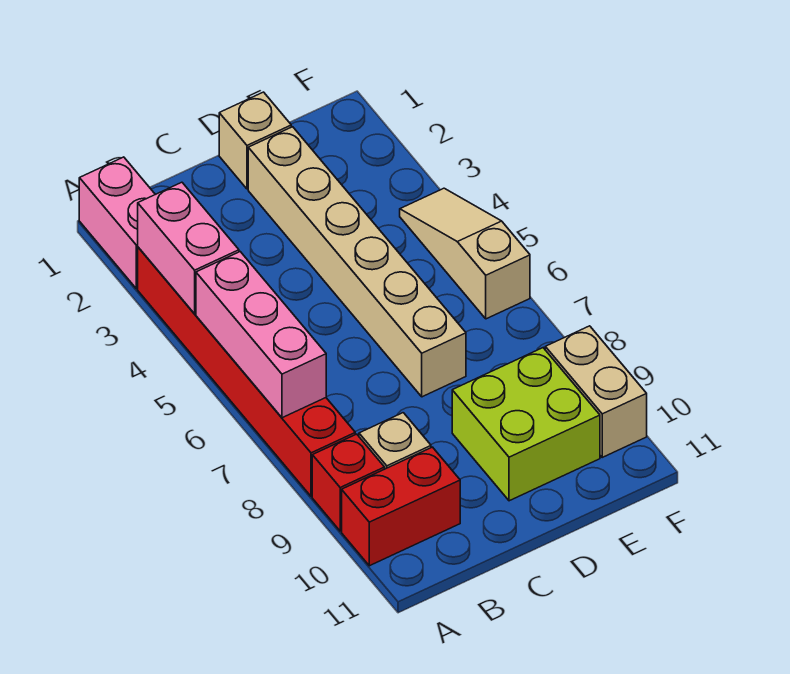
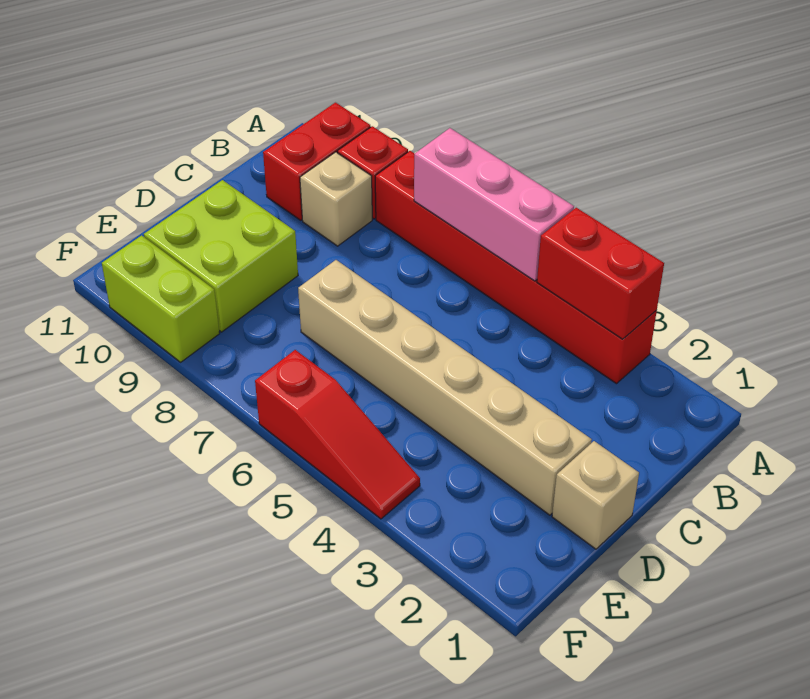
pink 1x2 brick [79,157,155,289] -> none
pink 1x2 brick [138,182,239,314] -> red 1x2 brick [537,208,664,339]
tan 1x3 slope [400,188,530,319] -> red 1x3 slope [255,350,420,519]
tan 1x2 brick [545,326,647,457] -> lime 1x2 brick [102,235,220,362]

